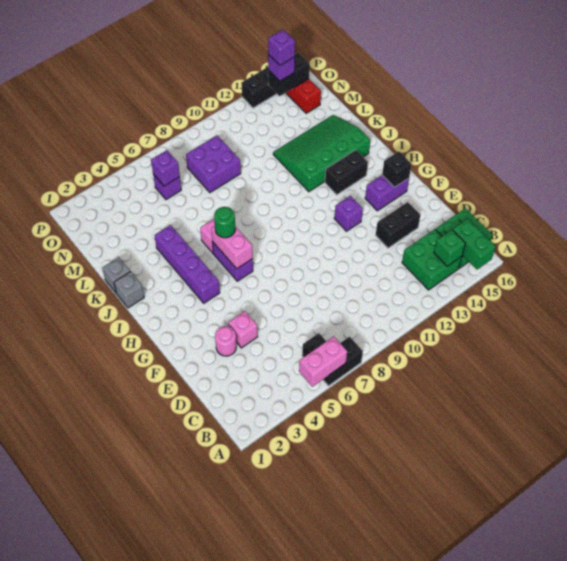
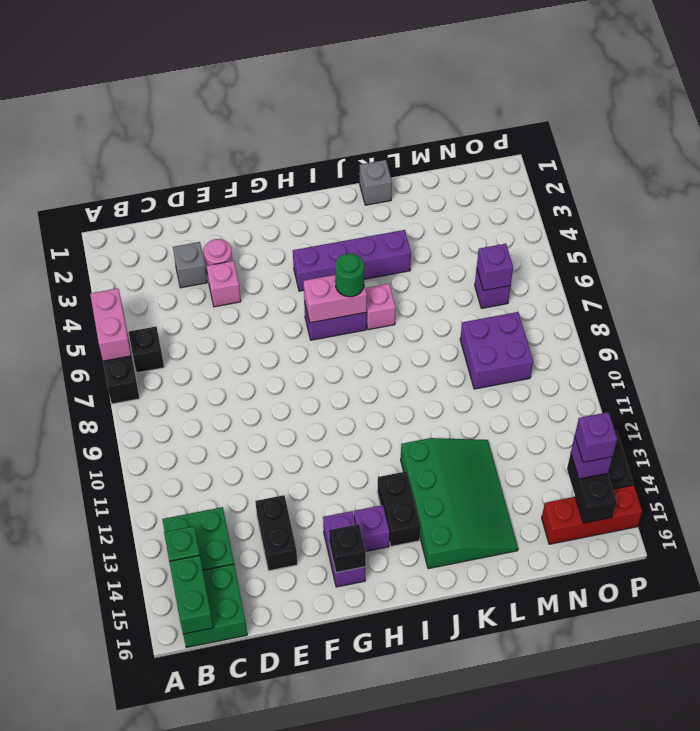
green 1x2 brick [453,219,496,270] -> green 1x2 brick turned to [169,555,213,634]
purple 1x1 brick [334,196,363,231] -> purple 1x1 brick moved to [354,505,390,551]
grey 1x1 brick [114,271,144,308] -> grey 1x1 brick moved to [173,242,207,288]

